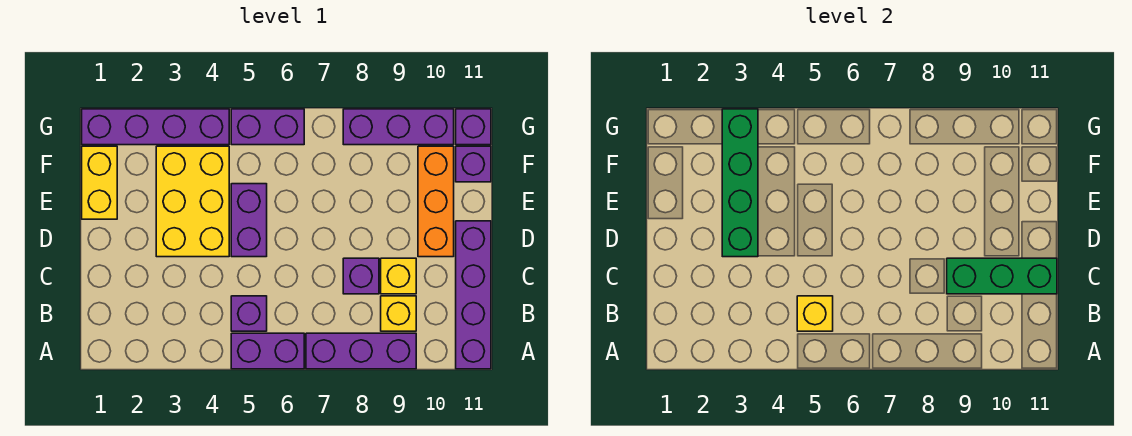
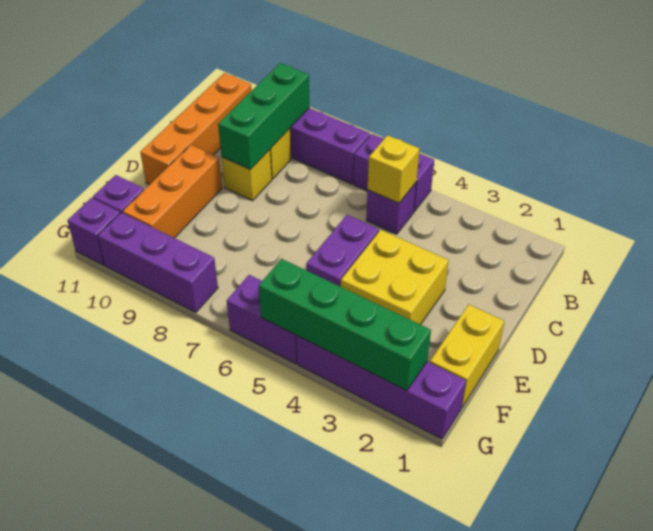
purple 1x4 brick [456,221,491,369] -> orange 1x4 brick [140,73,252,185]
purple 1x1 brick [343,258,379,294] -> none
green 1x3 brick [947,258,1057,294] -> green 1x3 brick turned to [218,63,309,170]
yellow 2x3 brick [156,146,229,257] -> yellow 2x2 brick [341,230,449,325]
green 1x4 brick [722,109,758,257] -> green 1x4 brick turned to [259,259,431,391]

